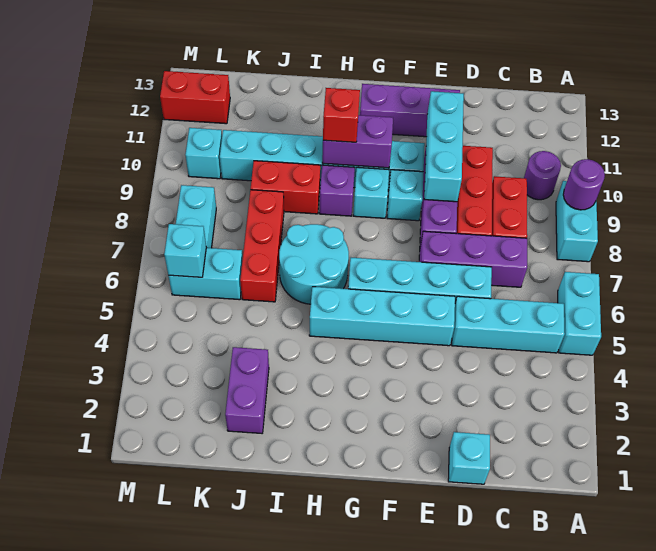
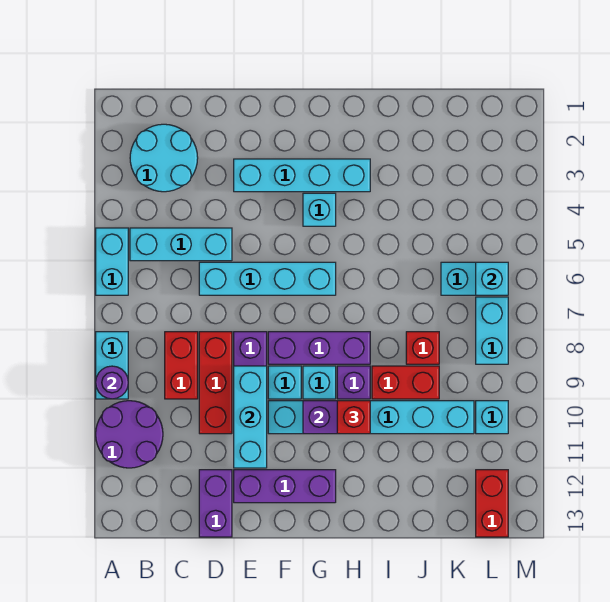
purple 1x1 round brick [524,151,561,200] -> purple 2x2 round brick [96,401,163,468]
purple 1x3 brick [419,231,527,287] -> purple 1x3 brick moved to [268,332,370,364]
cyan 1x1 brick [448,432,490,484] -> cyan 1x1 brick moved to [303,193,336,226]
cyan 1x4 brick [309,287,455,346] -> cyan 1x4 brick moved to [234,159,370,192]
cyan 2x2 round brick [279,224,349,304] -> cyan 2x2 round brick moved to [130,124,198,192]
purple 1x2 brick [225,347,269,433] -> purple 1x2 brick moved to [199,470,232,537]
red 1x3 brick [240,190,284,302] -> red 1x1 brick [406,332,439,364]
red 1x2 brick [160,71,230,124] -> red 1x2 brick turned to [476,470,508,537]

